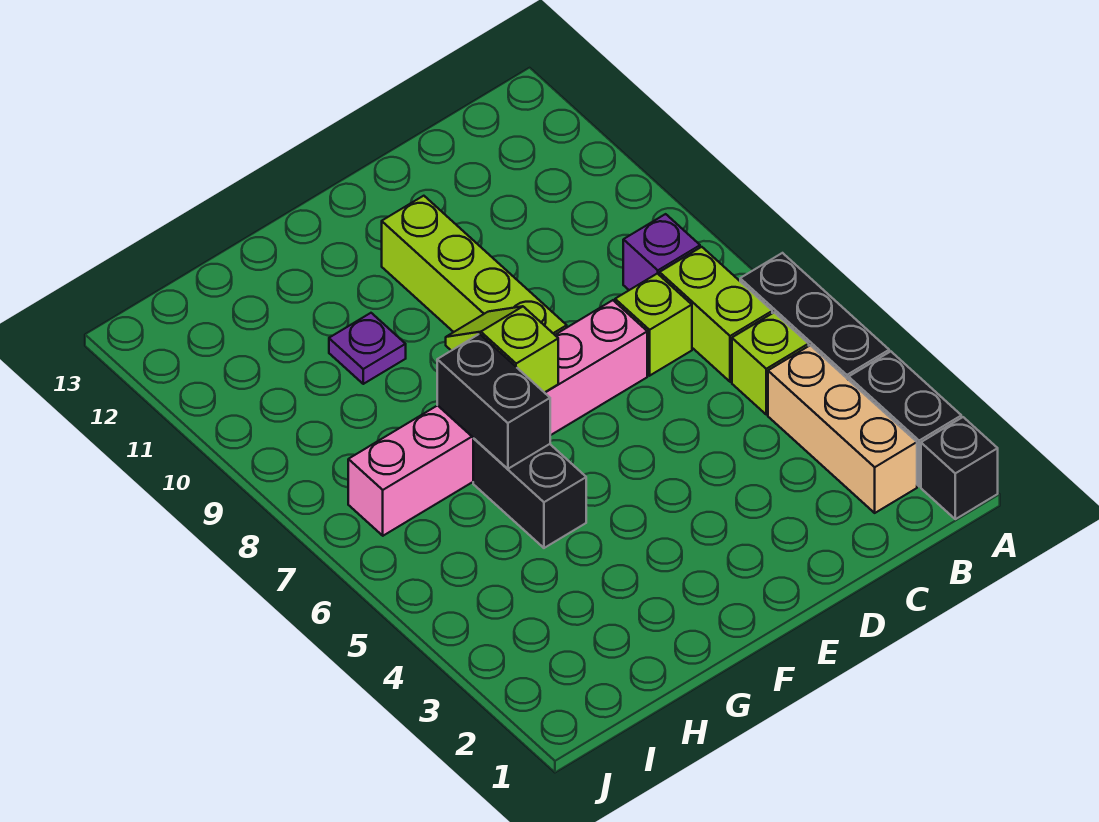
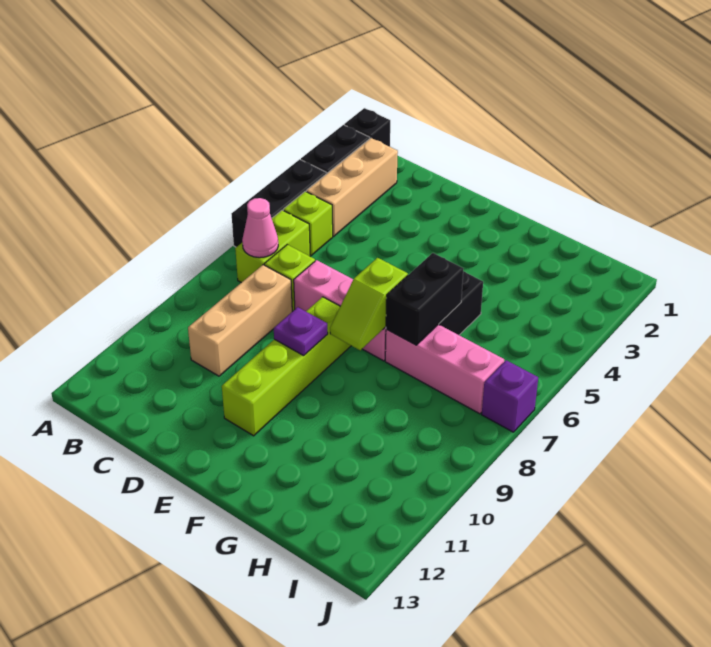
none -> pink 1x1 cone [242,198,278,258]
purple 1x1 brick [623,214,700,290] -> purple 1x1 brick moved to [482,360,538,432]
none -> tan 1x3 brick [188,265,292,376]
purple 1x1 plate [329,313,406,384] -> purple 1x1 plate moved to [274,307,328,356]

